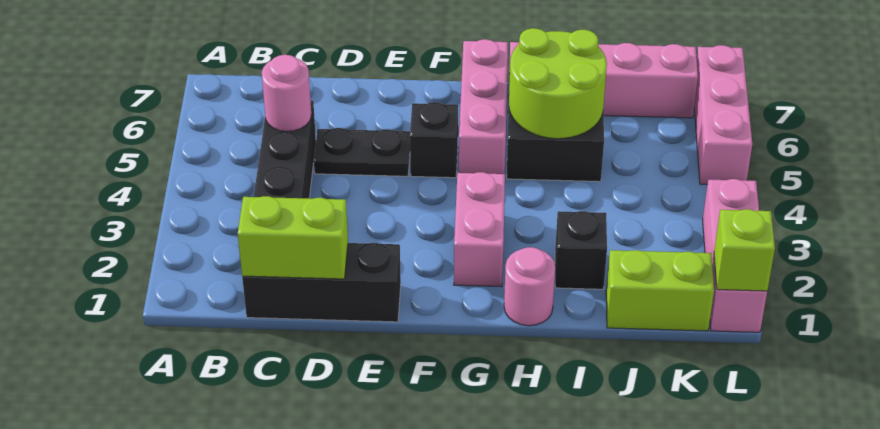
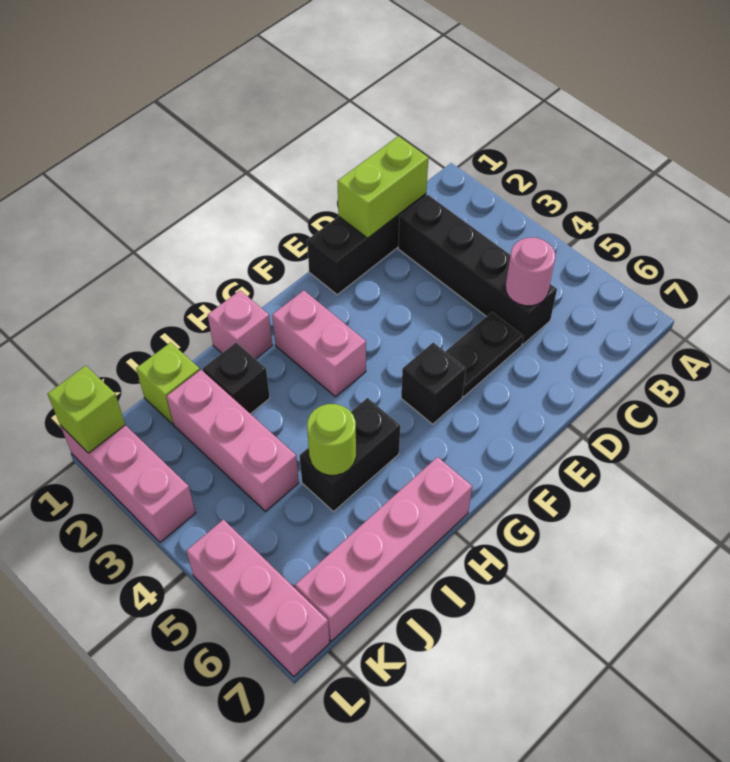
pink 1x3 brick [459,39,508,174] -> pink 1x3 brick moved to [166,370,299,511]
pink 1x1 round brick [504,247,555,326] -> pink 1x1 brick [208,291,272,359]
lime 2x2 round brick [509,28,607,139] -> lime 1x1 round brick [307,404,356,475]
lime 1x2 brick [606,250,714,331] -> lime 1x1 brick [136,342,200,424]

